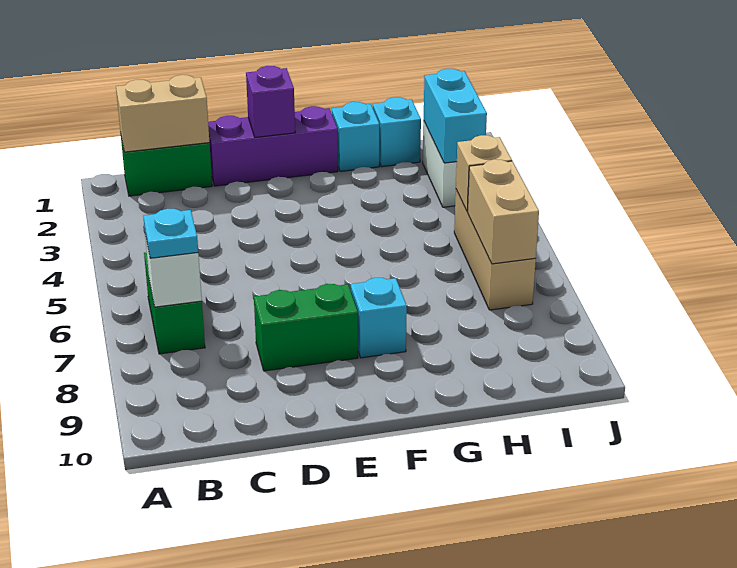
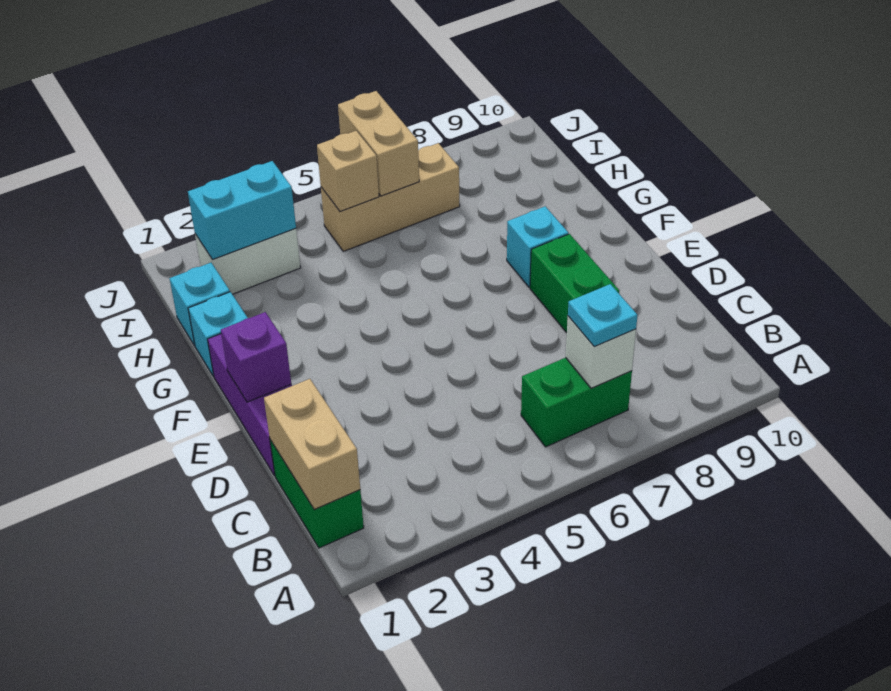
tan 1x2 brick [467,159,539,264] -> tan 1x2 brick turned to [338,91,419,196]

